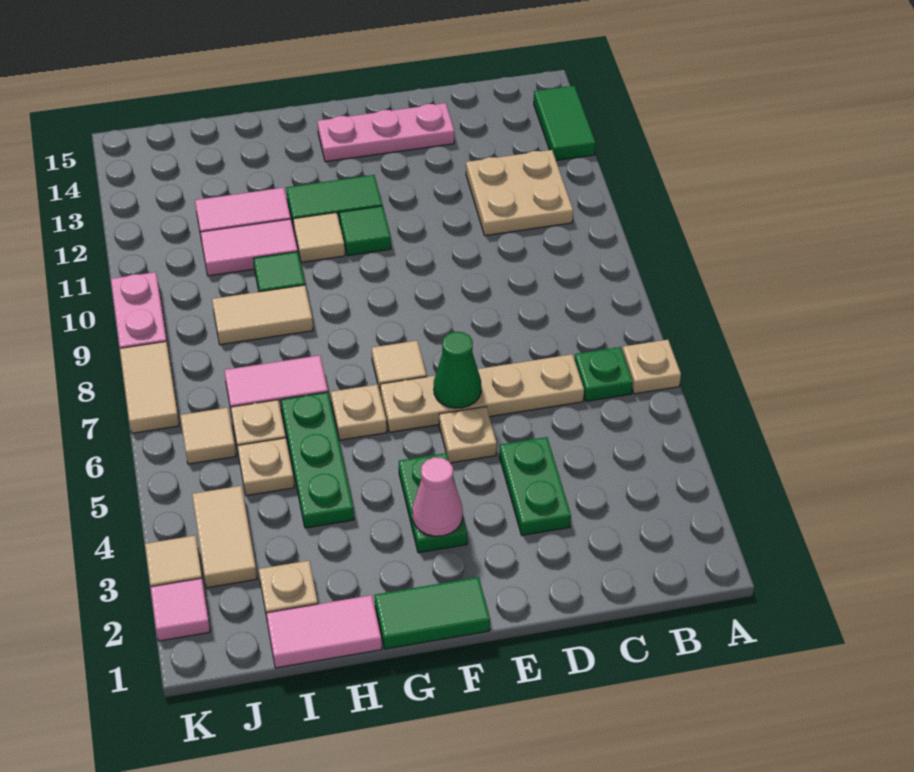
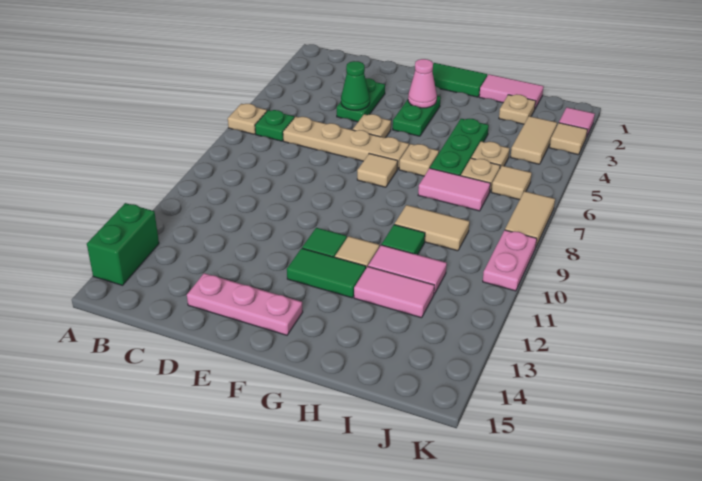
green 1x2 tile [534,86,595,161] -> green 1x2 brick [87,203,159,285]
tan 2x2 plate [466,150,573,236] -> none
green 1x1 cone [434,332,481,408] -> green 1x1 cone moved to [341,61,370,110]

